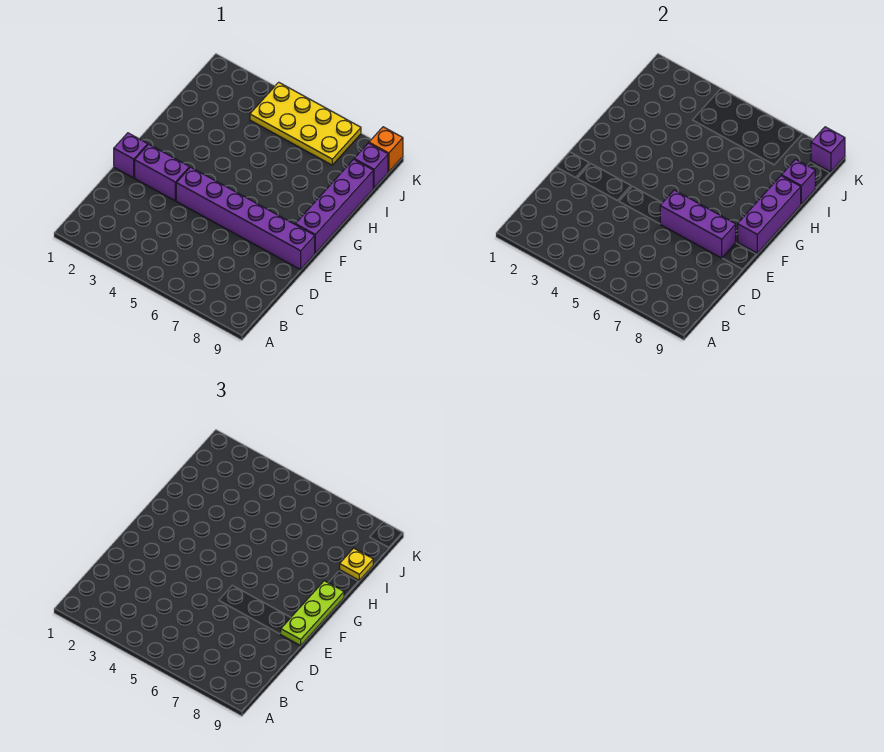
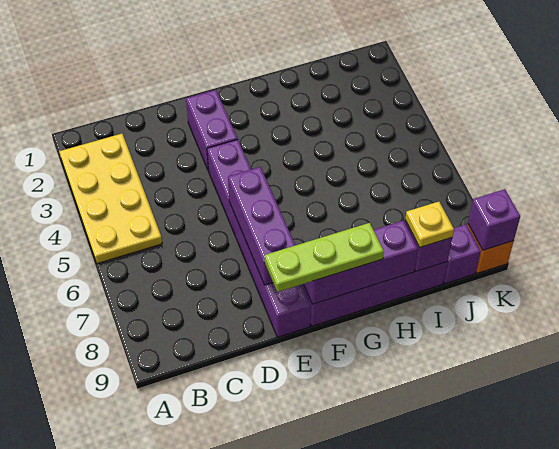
purple 1x1 brick [114,133,148,178] -> none
yellow 2x4 plate [250,82,361,165] -> yellow 2x4 plate moved to [59,134,162,264]

